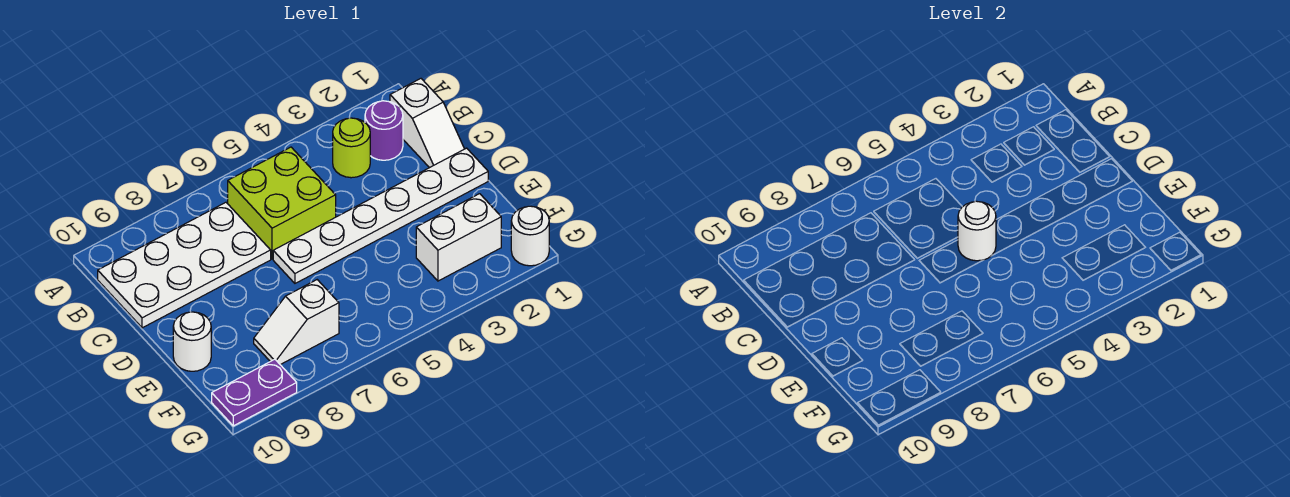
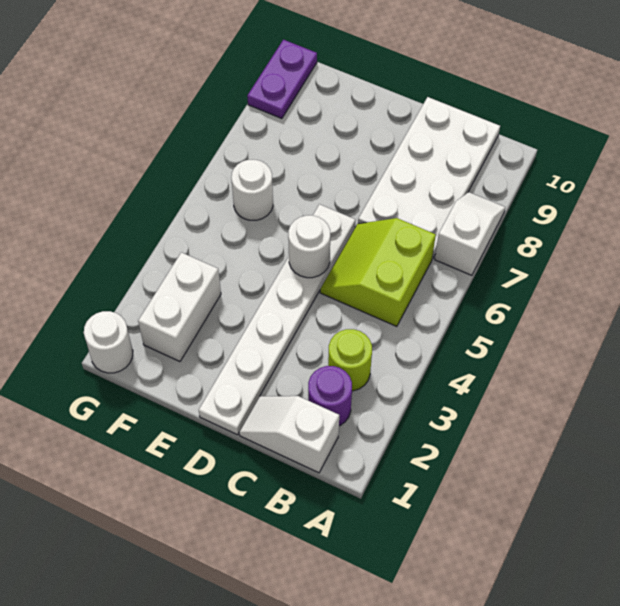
lime 2x2 brick [228,147,336,259] -> lime 2x2 slope [320,218,436,326]
white 1x1 round brick [173,312,211,371] -> white 1x1 round brick moved to [231,160,273,220]
white 1x2 slope [254,280,339,365] -> white 1x2 slope moved to [435,192,505,275]

